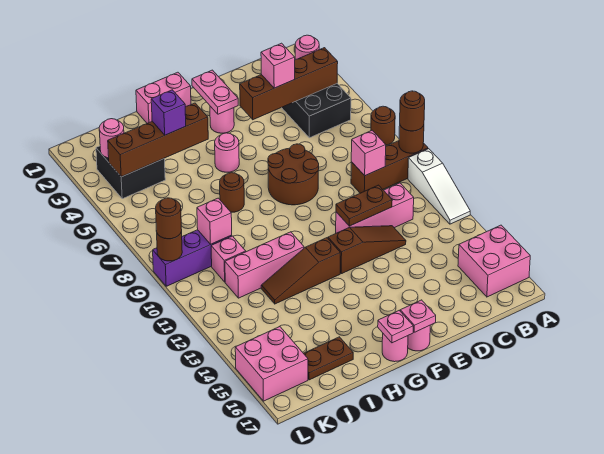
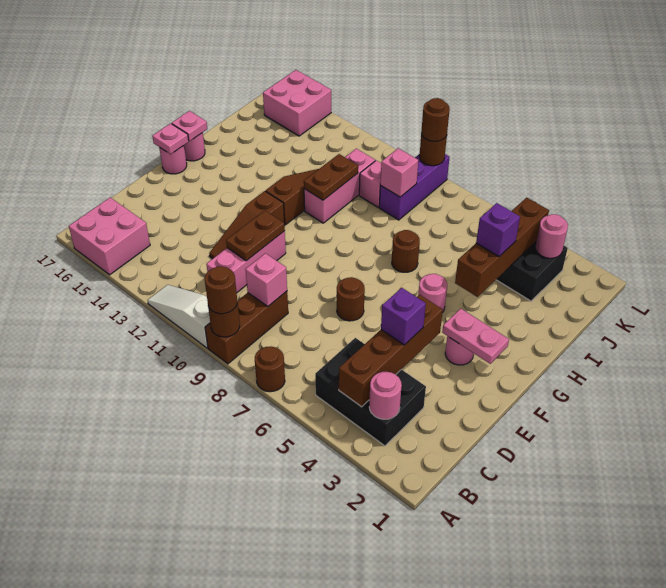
pink 1x1 brick [261,43,295,88] -> purple 1x1 brick [381,288,426,345]
brown 2x2 round brick [268,144,319,205] -> brown 1x1 round brick [337,277,365,321]
pink 1x2 brick [136,72,191,123] -> none
brown 1x2 plate [304,337,353,380] -> brown 1x2 plate moved to [304,154,358,200]

